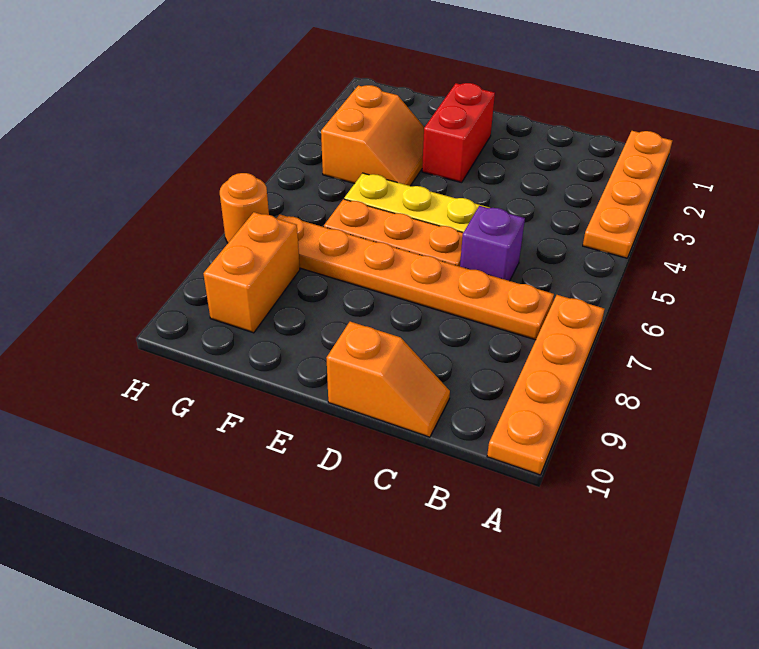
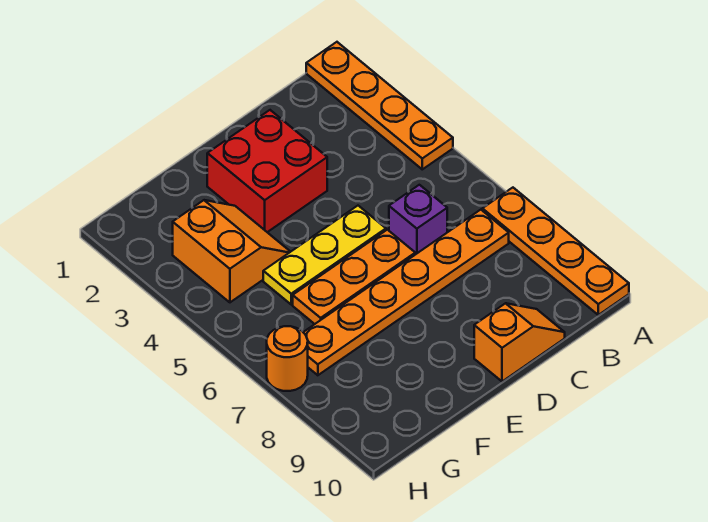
red 1x2 brick [422,83,495,183] -> red 2x2 brick [207,110,327,232]
orange 1x2 brick [203,212,300,333] -> none

